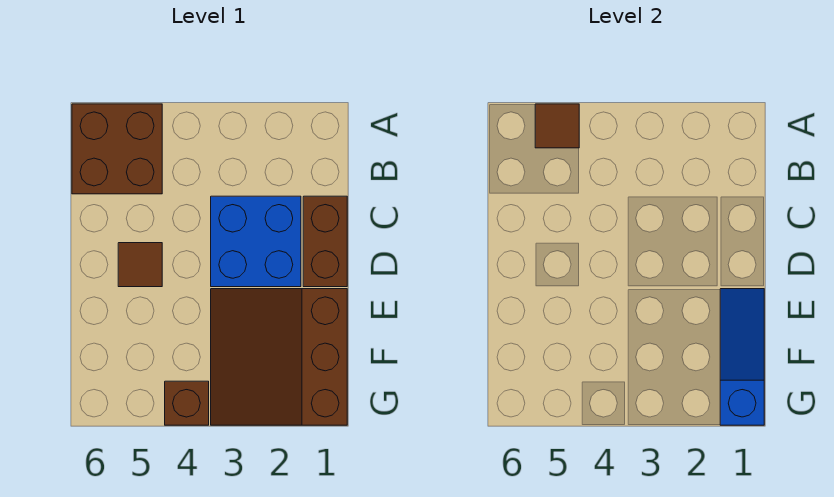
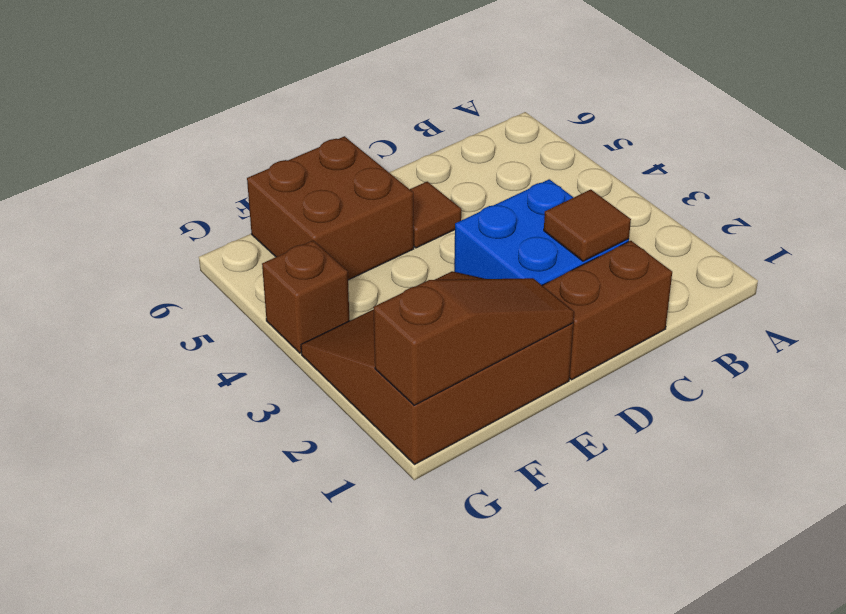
brown 2x2 brick [72,104,162,194] -> brown 2x2 brick moved to [247,136,414,280]
brown 1x1 tile [535,104,579,148] -> brown 1x1 tile moved to [544,190,631,261]
blue 1x3 slope [720,289,764,425] -> brown 1x3 slope [374,278,574,405]

